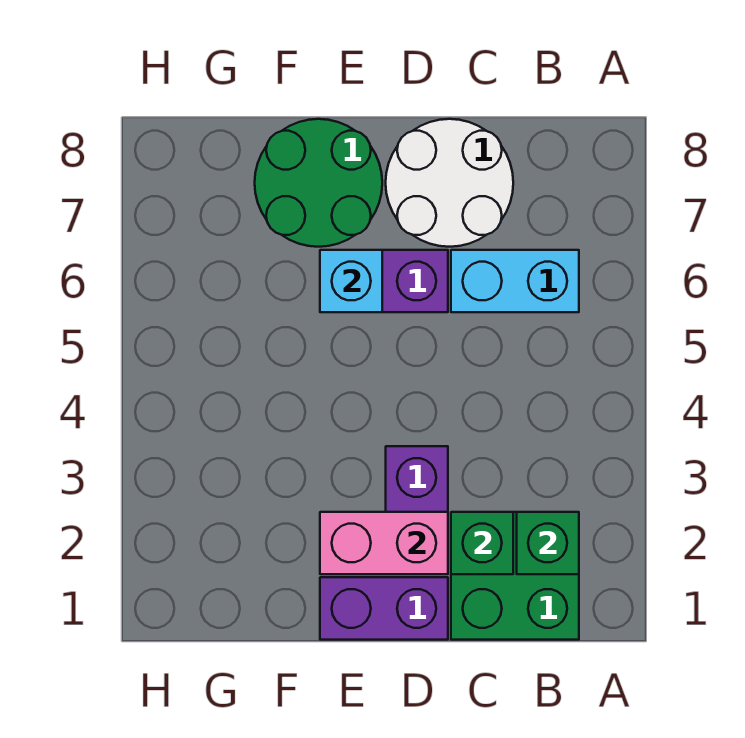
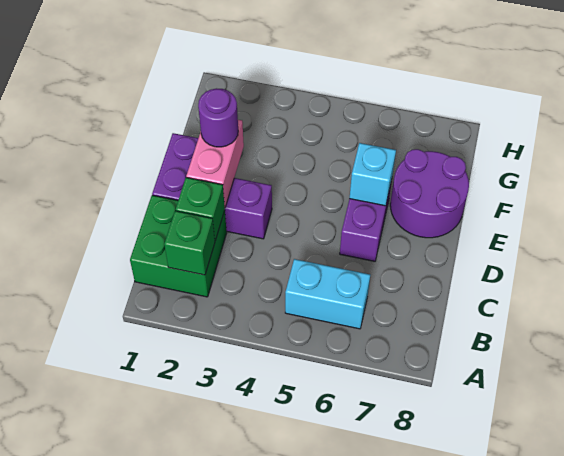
cyan 1x2 brick [451,250,579,312] -> cyan 1x2 brick turned to [285,259,370,329]
white 2x2 round brick [386,119,513,247] -> none
none -> purple 1x1 round brick [198,88,238,147]
green 2x2 round brick [255,119,382,247] -> purple 2x2 round brick [390,149,469,238]

